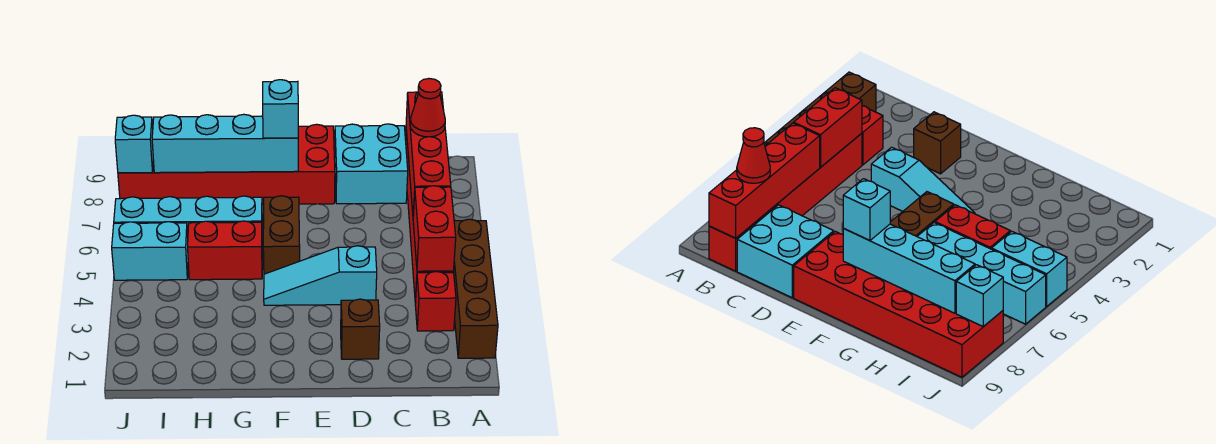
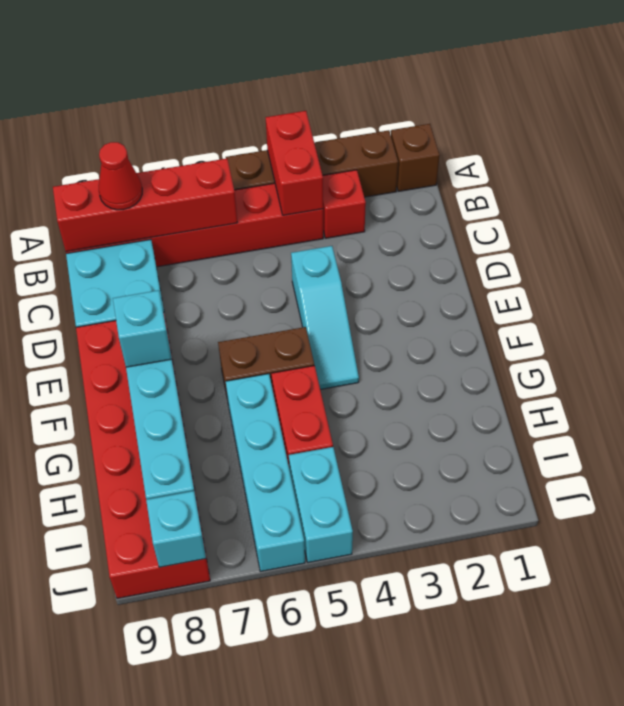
red 1x2 brick [413,186,456,271] -> red 1x2 brick turned to [266,111,323,215]
brown 1x1 brick [341,299,380,359] -> brown 1x1 brick moved to [391,124,440,191]

